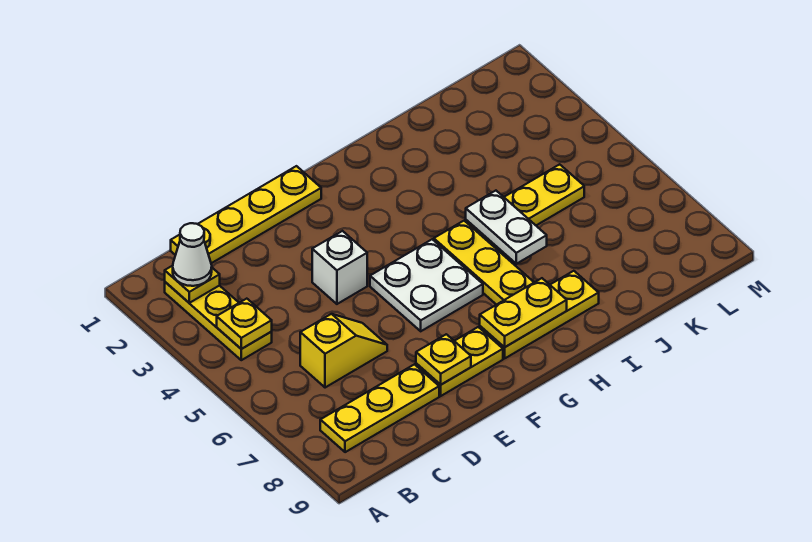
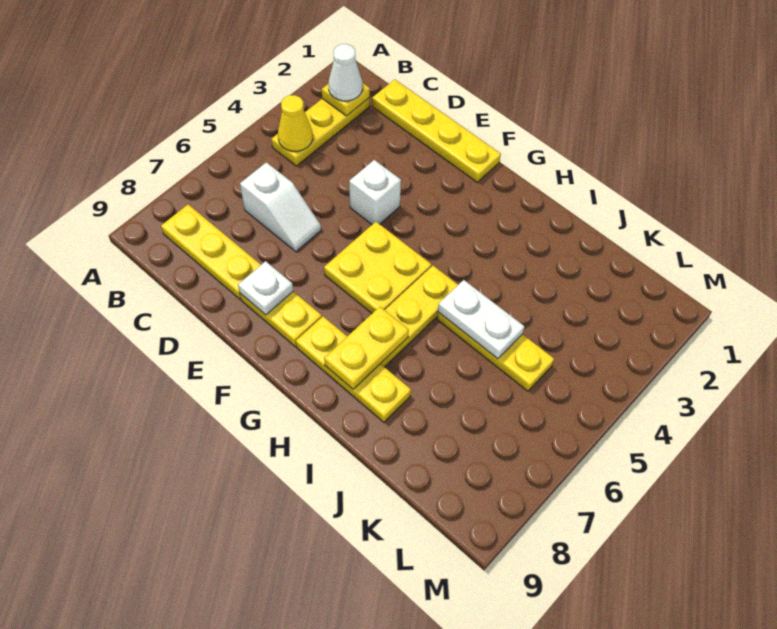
yellow 1x1 plate [217,299,272,349] -> yellow 1x1 cone [278,95,313,151]
yellow 1x2 slope [300,314,387,388] -> white 1x2 slope [240,162,321,252]
yellow 1x1 plate [416,334,471,385] -> white 1x1 plate [238,261,293,315]
white 2x2 plate [370,239,483,331] -> yellow 2x2 plate [324,222,432,313]
yellow 1x2 plate [480,278,567,347] -> yellow 1x2 plate turned to [324,307,409,389]
white 1x2 plate [466,191,547,264] -> white 1x2 plate turned to [438,280,524,359]

